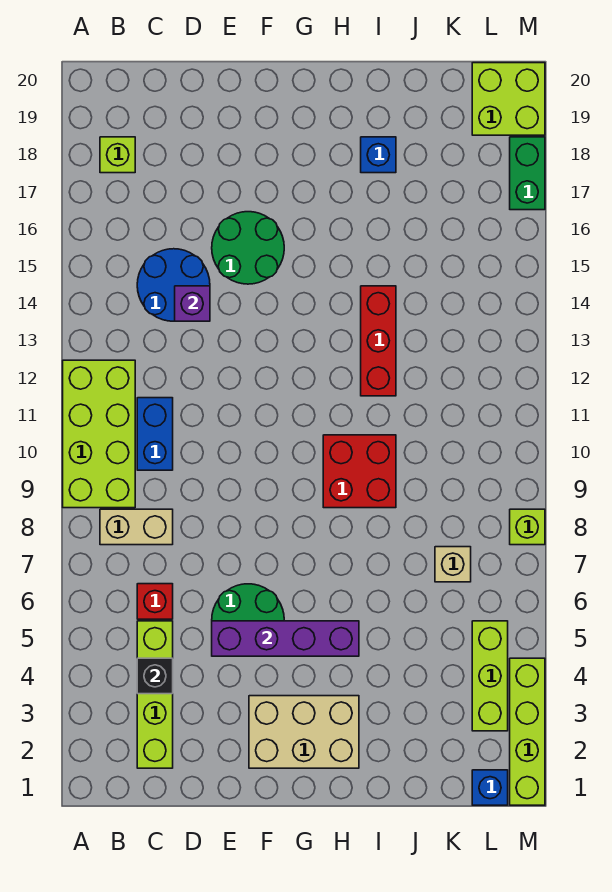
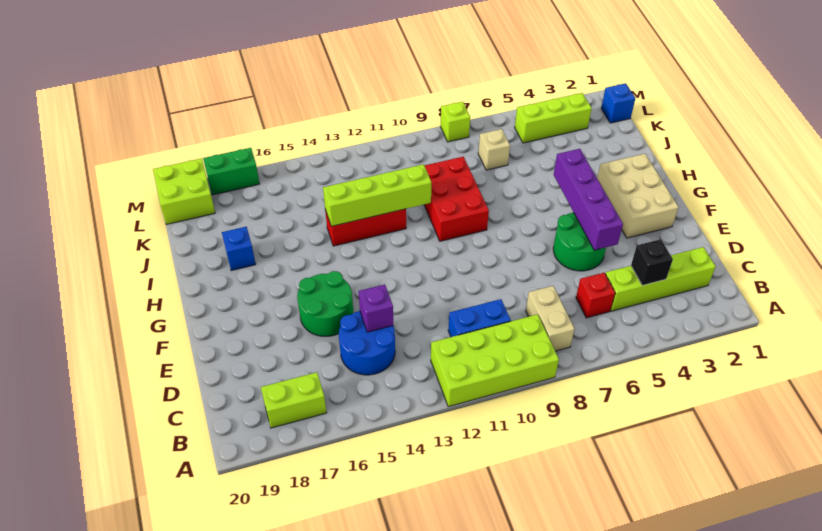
lime 1x1 brick [100,137,135,173] -> lime 1x2 brick [261,372,327,428]
red 2x2 brick [323,435,396,508] -> red 2x3 brick [424,157,489,241]
lime 1x4 brick [510,658,545,805] -> lime 1x4 brick moved to [323,164,432,226]

